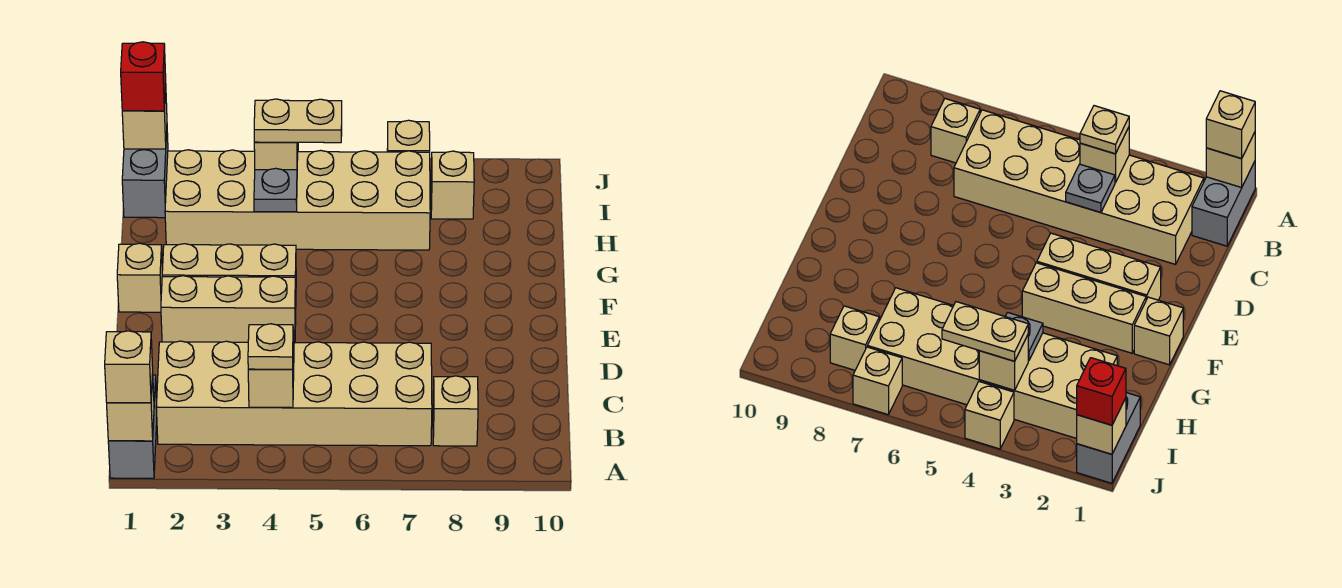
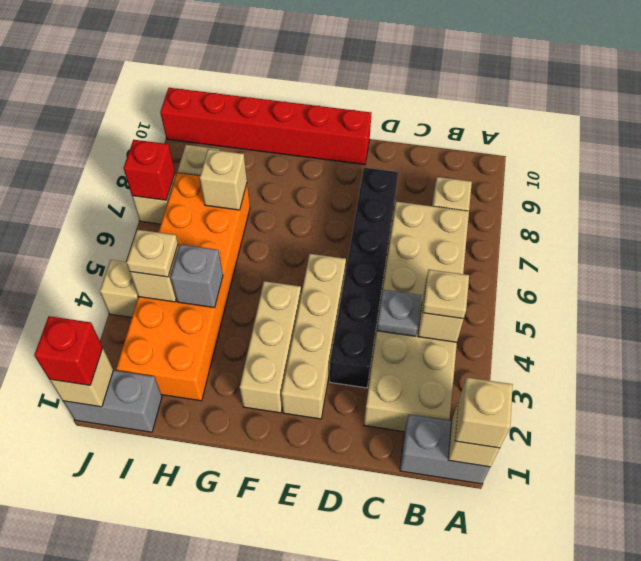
none -> black 1x6 brick [330,168,398,388]
tan 1x3 brick [161,276,296,343] -> tan 1x4 brick [281,254,346,419]
none -> red 1x6 brick [160,88,371,165]
tan 1x1 brick [117,243,162,312] -> tan 1x1 brick moved to [200,149,247,210]
tan 2x6 brick [165,150,430,250] -> orange 2x6 brick [116,173,250,401]
grey 1x1 plate [254,168,297,212] -> grey 1x1 brick [170,244,223,308]
tan 1x2 plate [254,99,342,143] -> tan 1x1 plate [126,230,178,277]
none -> red 1x1 brick [123,140,175,200]

